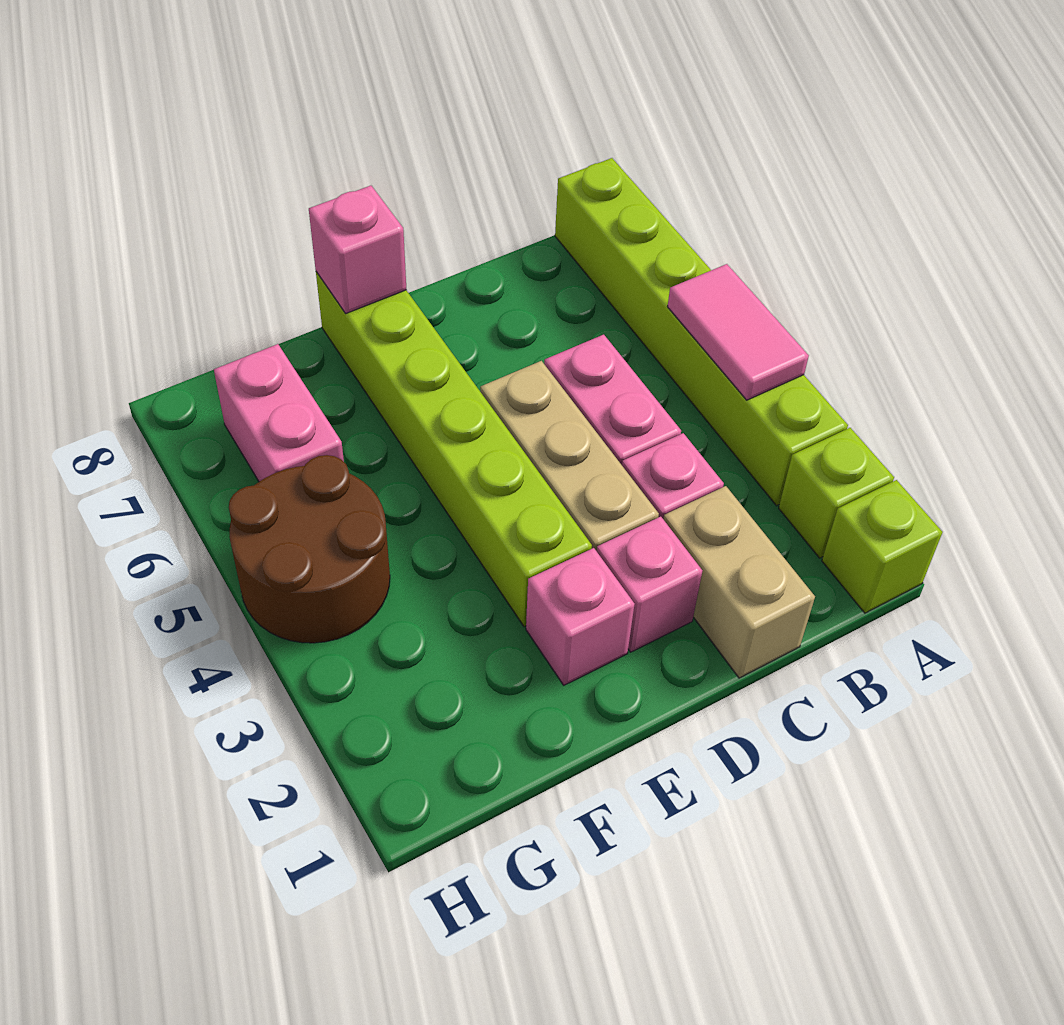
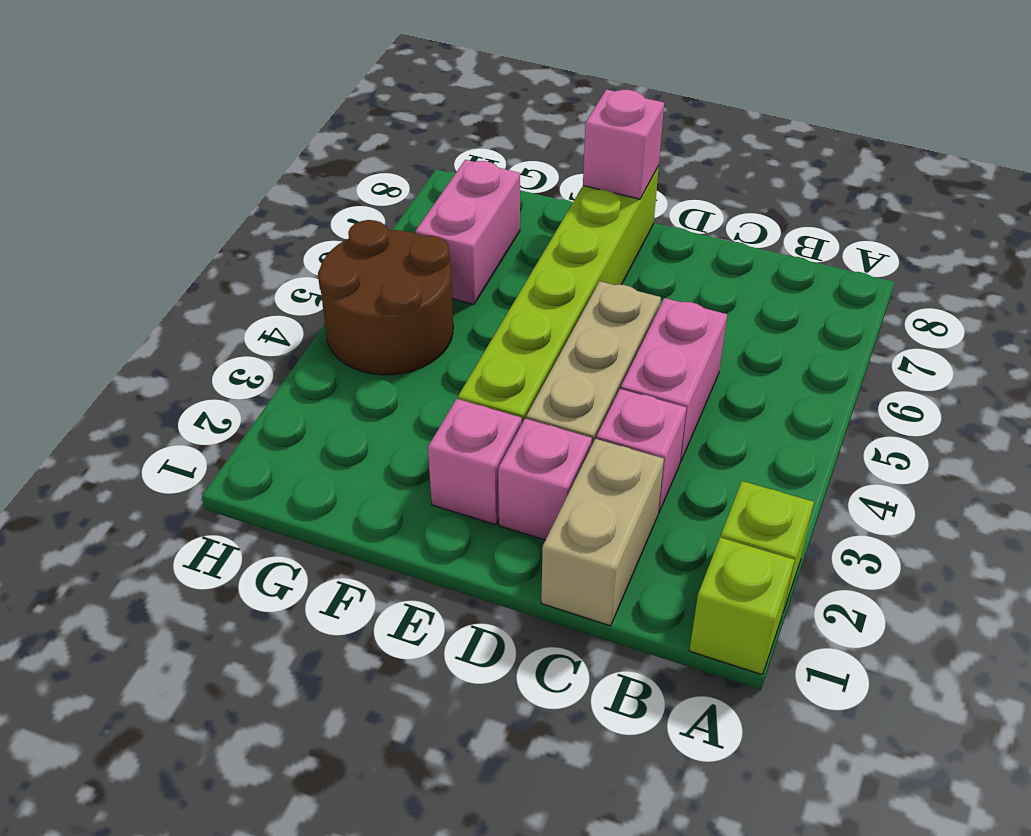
lime 1x6 brick [555,158,848,506] -> none
pink 1x2 tile [668,264,809,400] -> none

